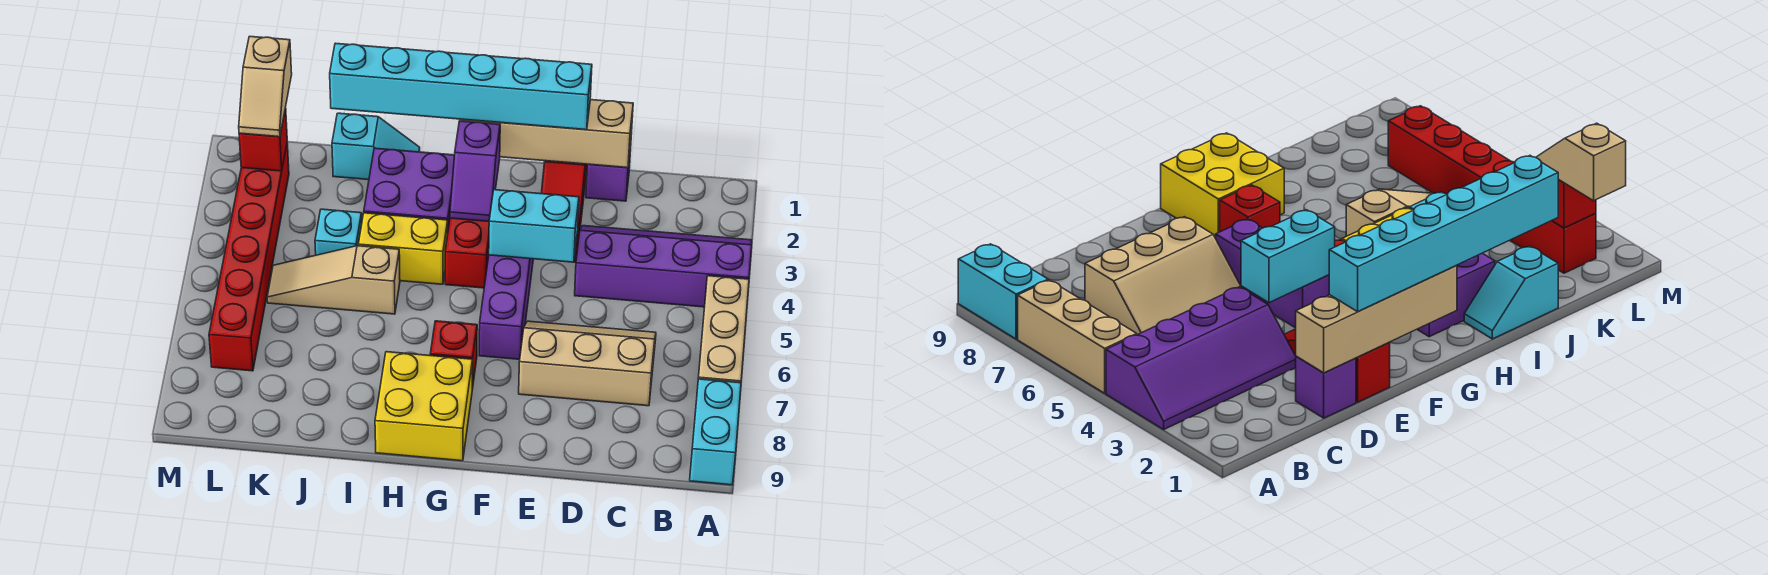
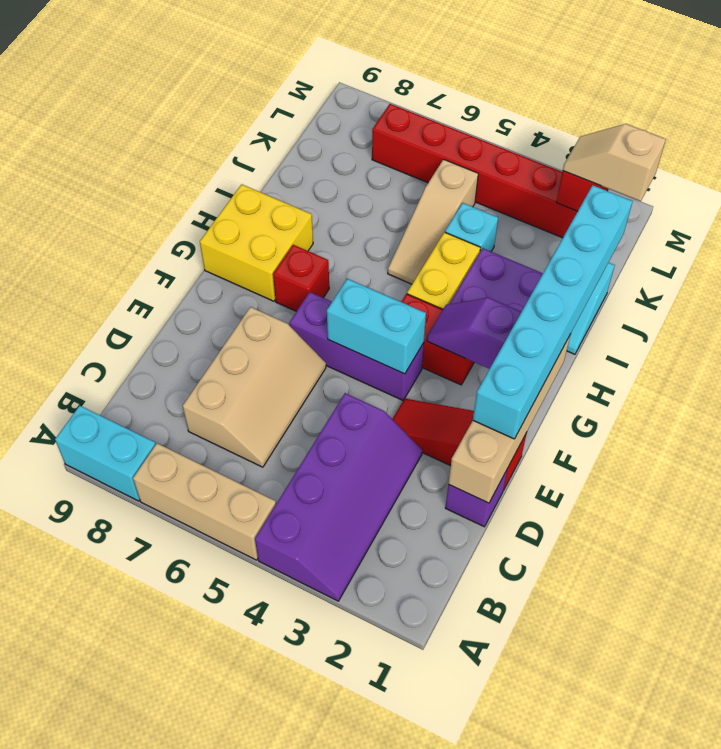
cyan 1x2 brick [489,190,579,262] -> cyan 1x2 brick turned to [327,279,426,374]
tan 1x3 slope [267,246,400,314] -> tan 1x3 slope turned to [388,159,478,284]

